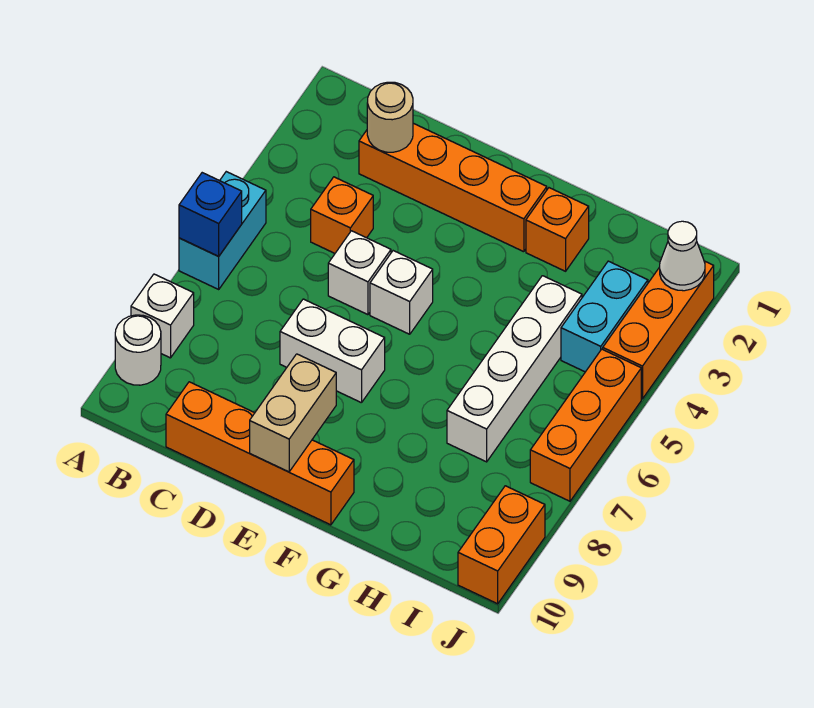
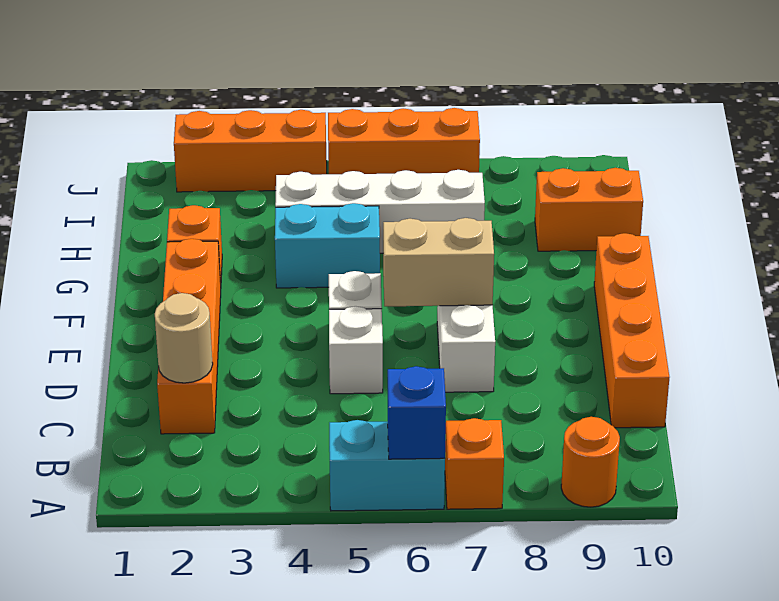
white 1x1 brick [131,274,194,358] -> none
white 1x1 round brick [115,315,161,385] -> orange 1x1 round brick [561,417,620,507]
orange 1x1 brick [311,177,373,253] -> orange 1x1 brick moved to [445,418,504,509]
tan 1x2 brick [250,354,336,472] -> tan 1x2 brick moved to [383,218,494,306]
cyan 1x2 brick [561,261,648,372] -> cyan 1x2 brick moved to [275,203,380,288]
white 1x1 cone [660,221,705,291] -> none
orange 1x2 brick [458,486,545,604] -> orange 1x2 brick moved to [535,168,643,251]

